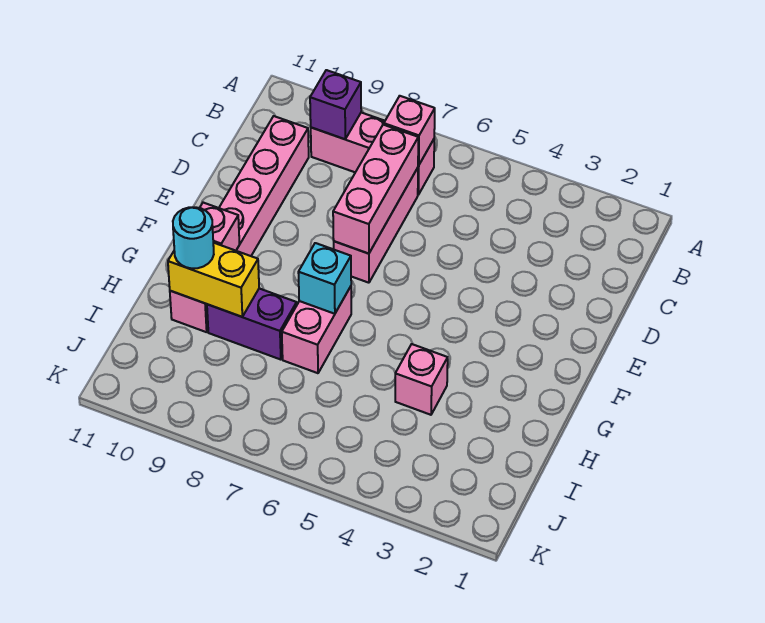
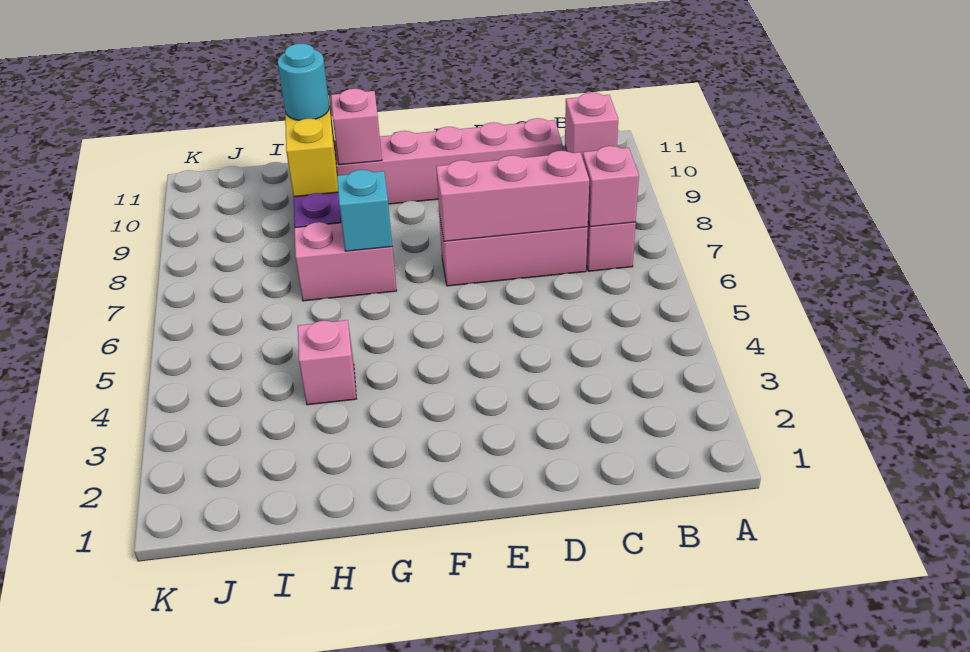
purple 1x1 brick [310,70,361,139] -> pink 1x1 brick [565,92,618,158]

